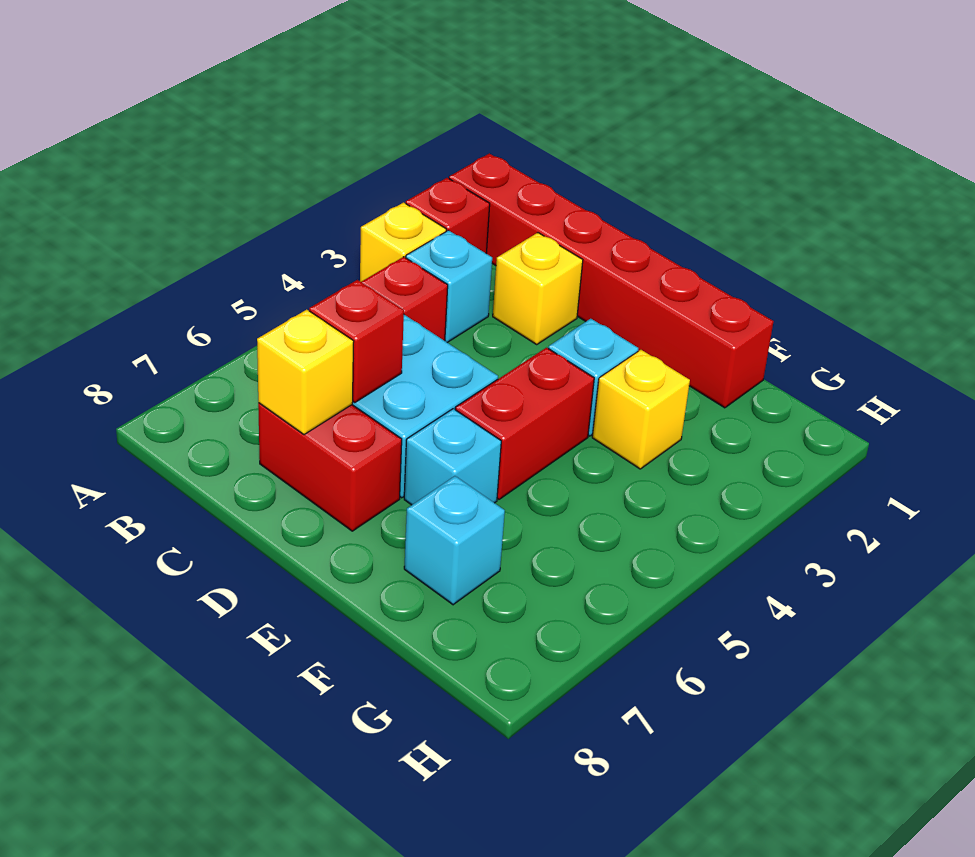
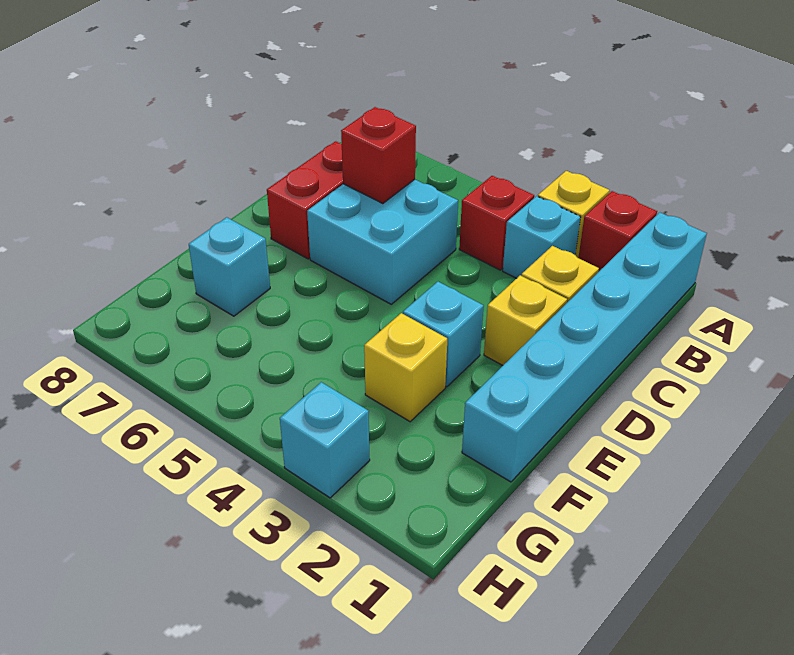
red 1x6 brick [449,153,774,408] -> cyan 1x6 brick [462,212,707,482]
yellow 1x1 brick [257,310,354,435] -> yellow 1x1 brick moved to [484,275,567,365]
red 1x2 brick [455,348,594,499] -> none
cyan 1x1 brick [404,409,501,505] -> cyan 1x1 brick moved to [280,382,370,498]

